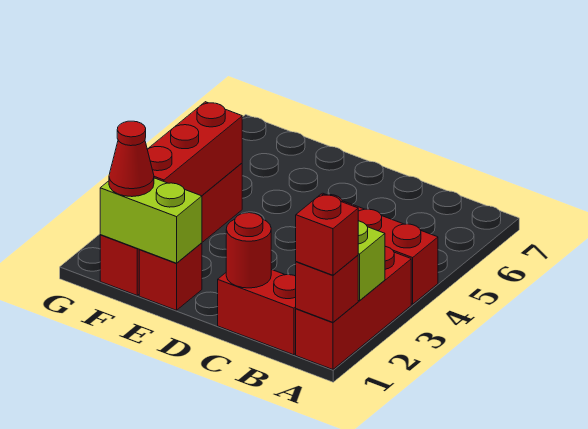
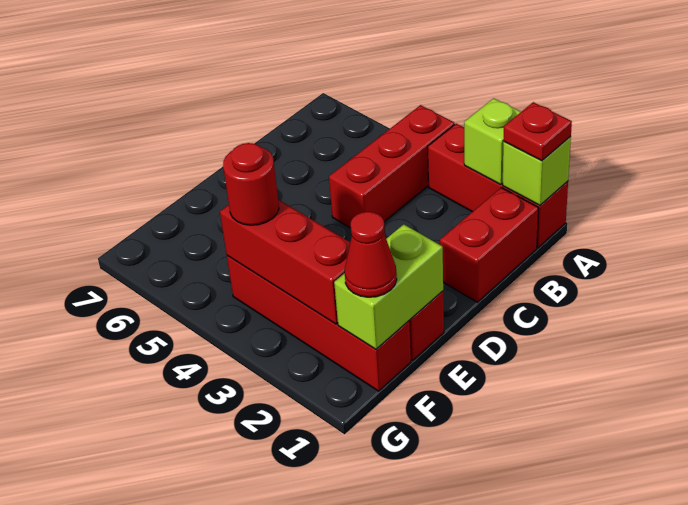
red 1x1 brick [296,255,358,322] -> lime 1x1 brick [503,136,571,206]
red 1x1 brick [296,194,358,275] -> red 1x1 plate [503,102,572,161]
red 1x1 round brick [226,213,271,288] -> red 1x1 round brick moved to [223,143,279,225]

